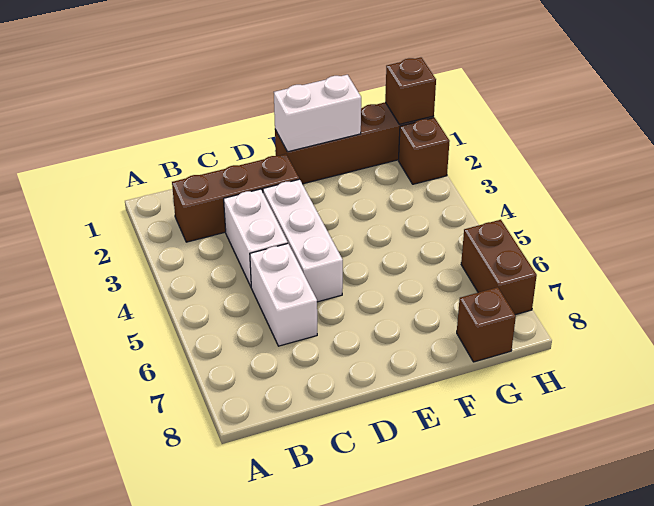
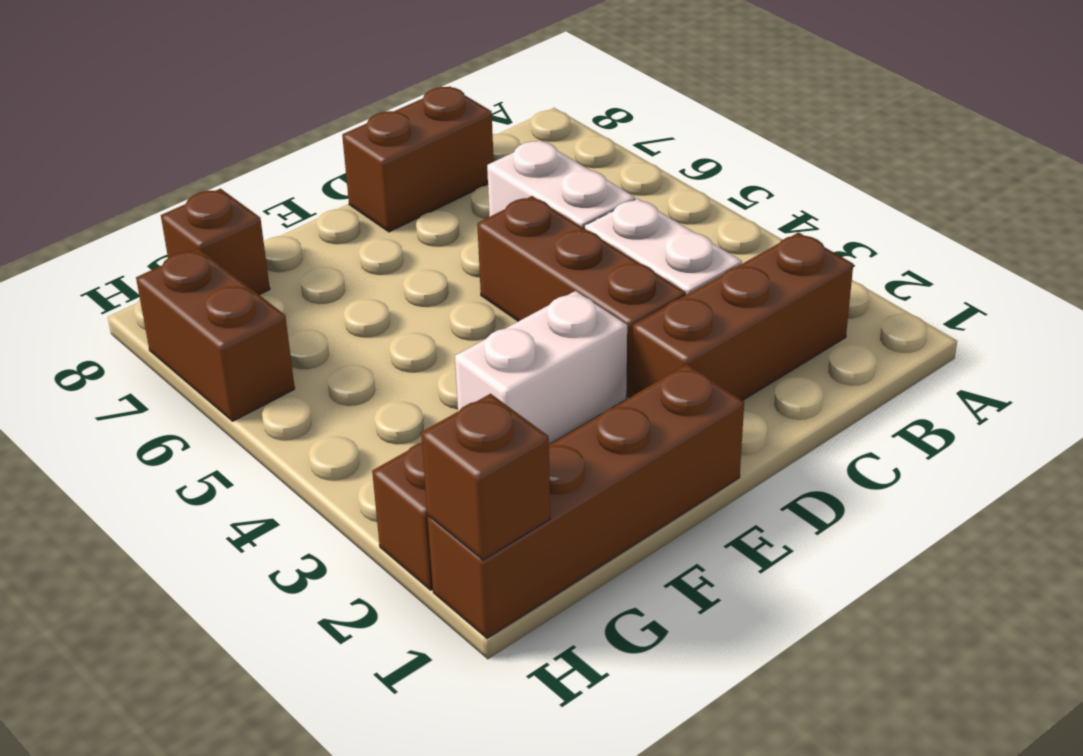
none -> brown 1x2 brick [342,87,494,232]
white 1x3 brick [263,179,343,302] -> brown 1x3 brick [477,196,686,398]
white 1x2 brick [274,75,361,152] -> white 1x2 brick moved to [455,291,627,444]

